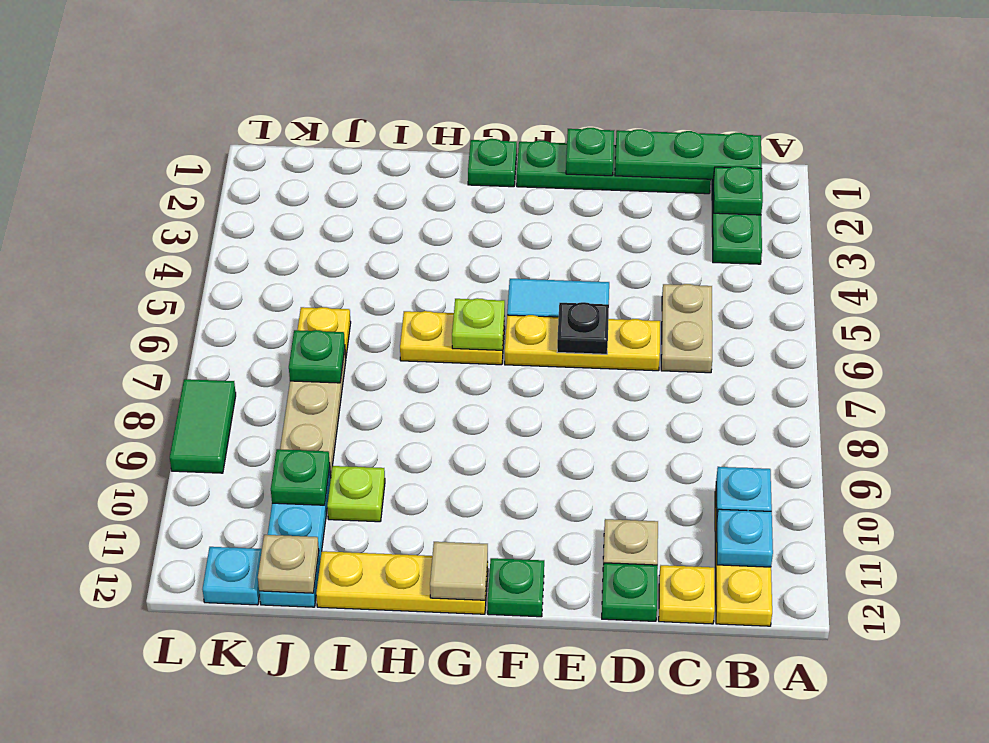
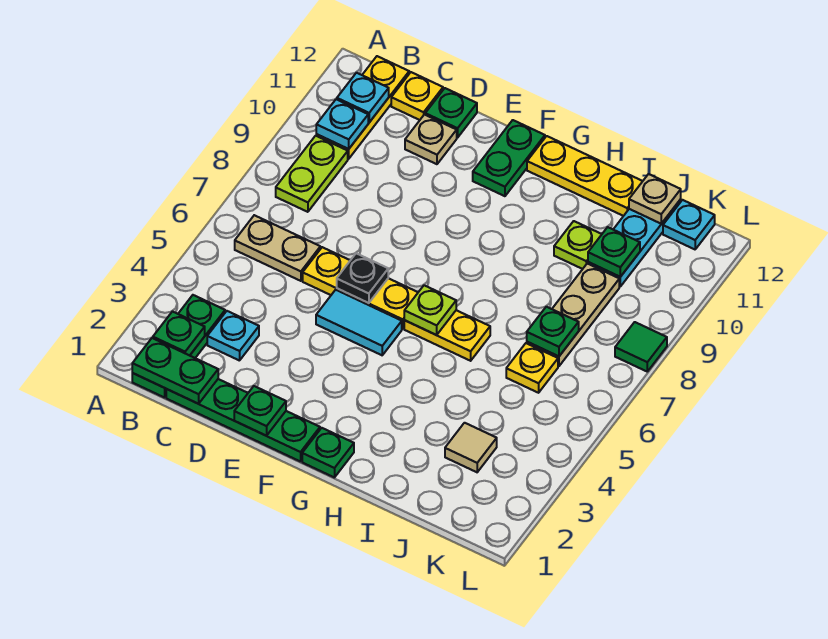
green 1x3 plate [615,129,762,179] -> green 1x2 plate [132,338,218,404]
none -> lime 1x2 plate [276,136,348,212]
none -> cyan 1x1 plate [207,311,259,361]
tan 1x2 plate [661,284,712,373] -> tan 1x2 plate turned to [235,215,320,281]
green 1x1 plate [488,558,544,617] -> green 1x2 plate [473,120,545,196]
tan 1x1 tile [430,542,488,600] -> tan 1x1 tile moved to [445,423,497,472]
green 1x2 tile [170,379,236,473] -> green 1x1 tile [615,322,667,371]

